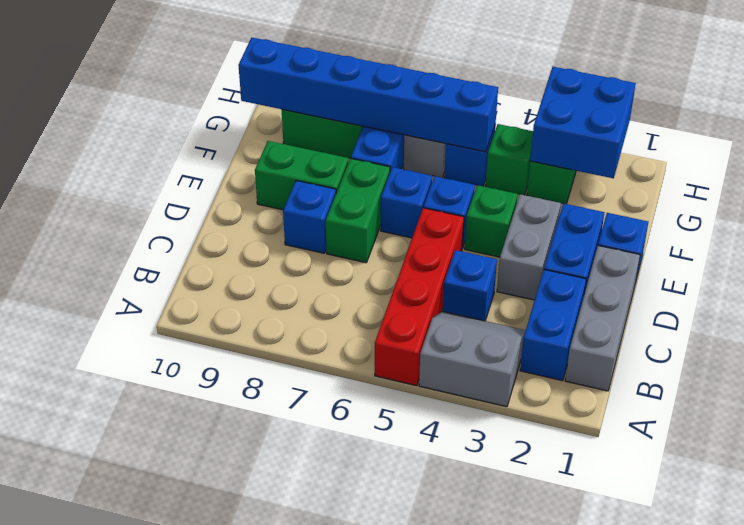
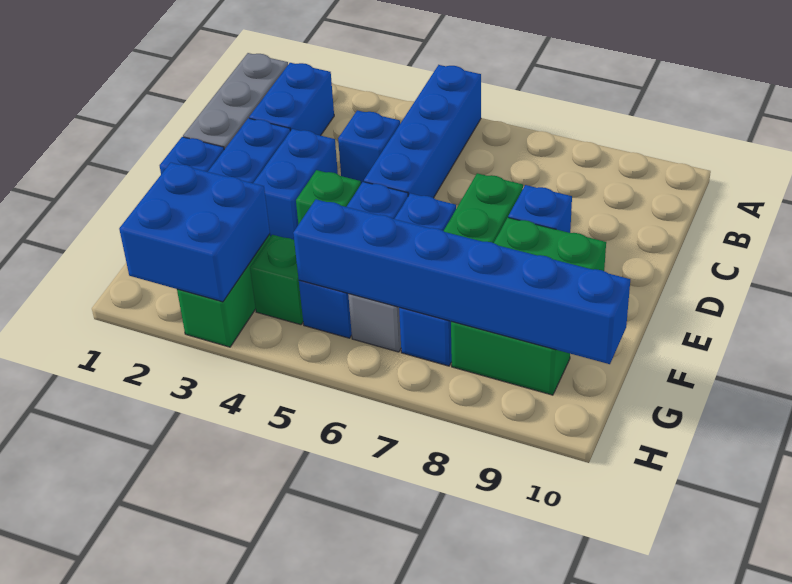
grey 2x2 slope [419,311,526,407] -> none
red 1x4 brick [375,208,464,386] -> blue 1x4 brick [364,65,481,198]
grey 1x2 brick [497,194,561,300] -> blue 1x2 brick [254,129,338,240]

